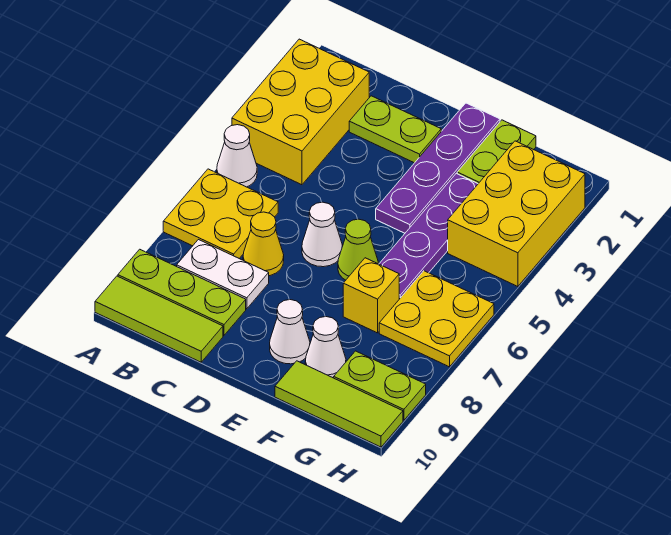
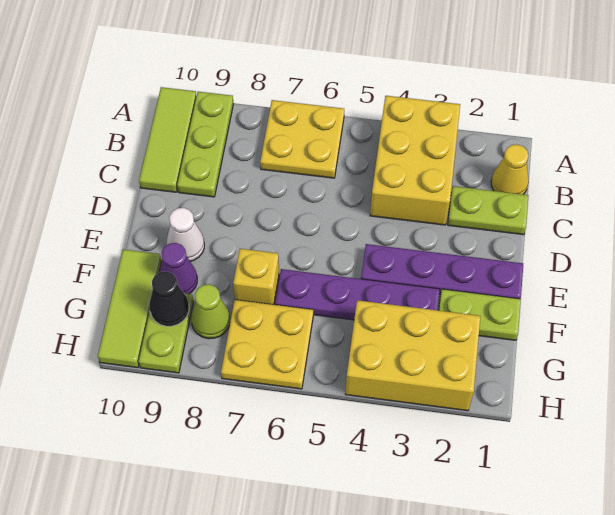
yellow 2x3 brick [232,39,369,185] -> yellow 2x3 brick turned to [370,96,460,225]
white 1x1 cone [217,125,257,187] -> none
white 1x2 plate [177,240,269,309] -> none
lime 1x2 plate [349,96,441,163] -> lime 1x2 plate turned to [448,186,529,235]
yellow 1x1 cone [243,212,284,276] -> yellow 1x1 cone moved to [491,144,529,194]
white 1x1 cone [302,202,342,267] -> none
lime 1x1 cone [338,219,378,280] -> lime 1x1 cone moved to [191,284,230,339]
white 1x1 cone [305,317,346,378] -> purple 1x1 cone [160,243,197,294]
none -> black 1x1 cone [149,271,189,326]

